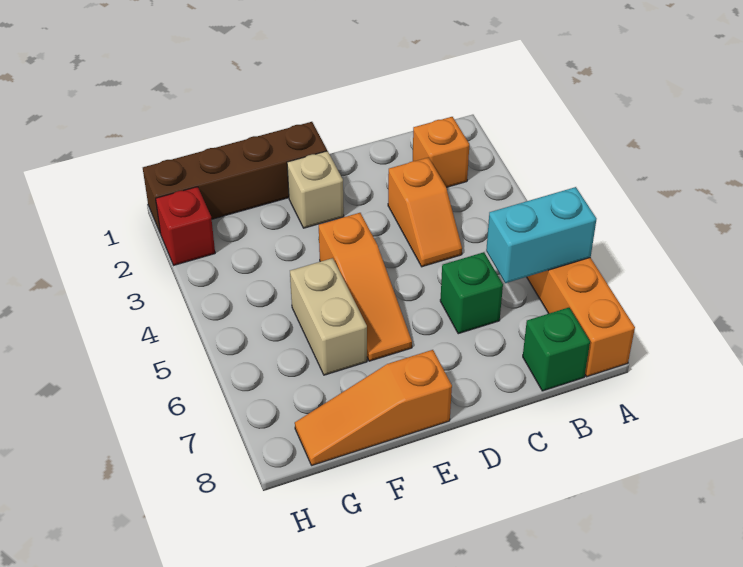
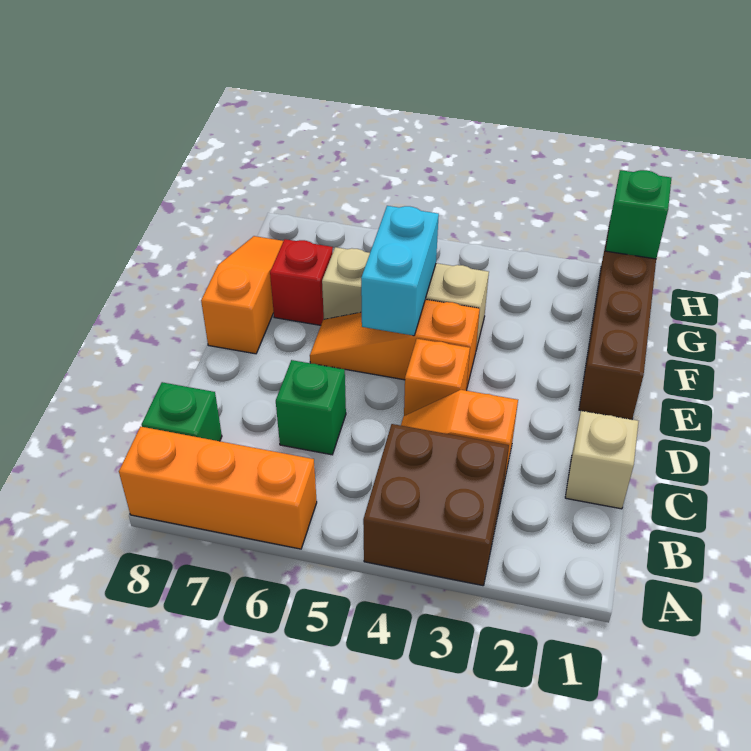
none -> brown 2x2 brick [363,424,509,586]
cyan 1x2 brick [486,187,596,283] -> cyan 1x2 brick moved to [361,206,439,336]
orange 1x1 brick [413,117,469,187] -> orange 1x1 brick moved to [404,339,470,416]
tan 1x1 brick [287,151,344,228] -> tan 1x1 brick moved to [565,411,639,509]
tan 1x2 brick [290,258,367,375] -> tan 1x3 brick [322,247,489,349]
none -> green 1x1 brick [605,170,671,259]
red 1x1 brick [156,187,215,265] -> red 1x1 brick moved to [270,239,333,325]

